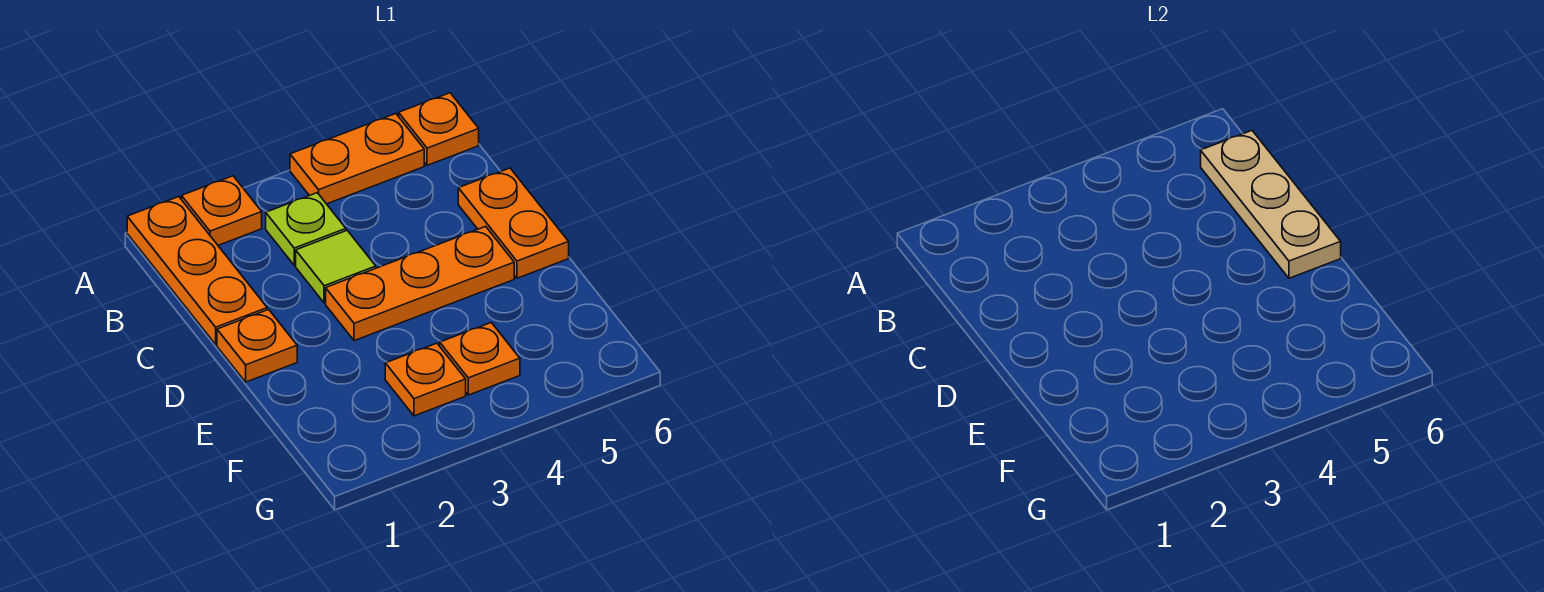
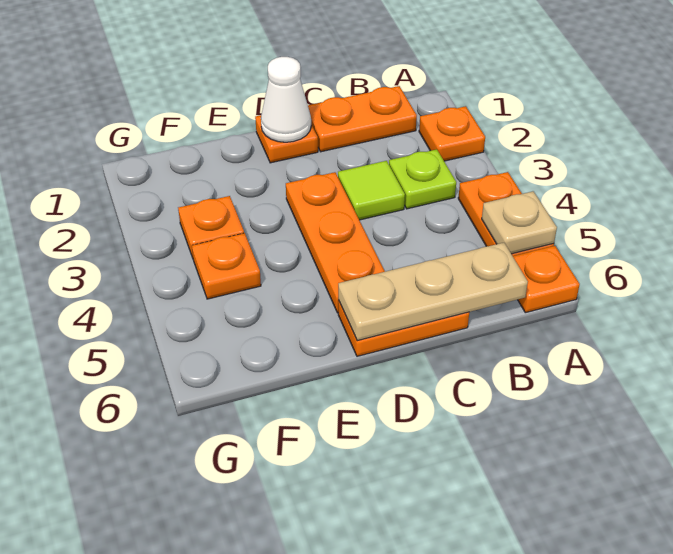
orange 1x3 plate [127,197,267,344] -> orange 1x2 plate [308,86,417,152]
none -> tan 1x1 plate [482,191,557,254]
none -> white 1x1 cone [261,57,311,142]

